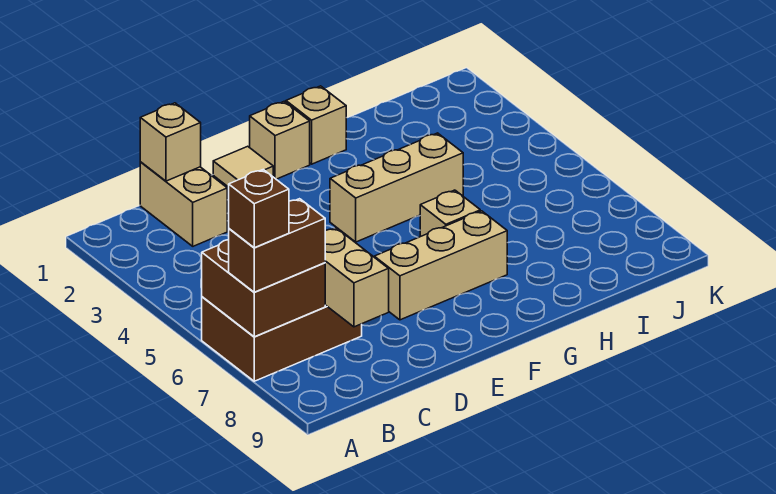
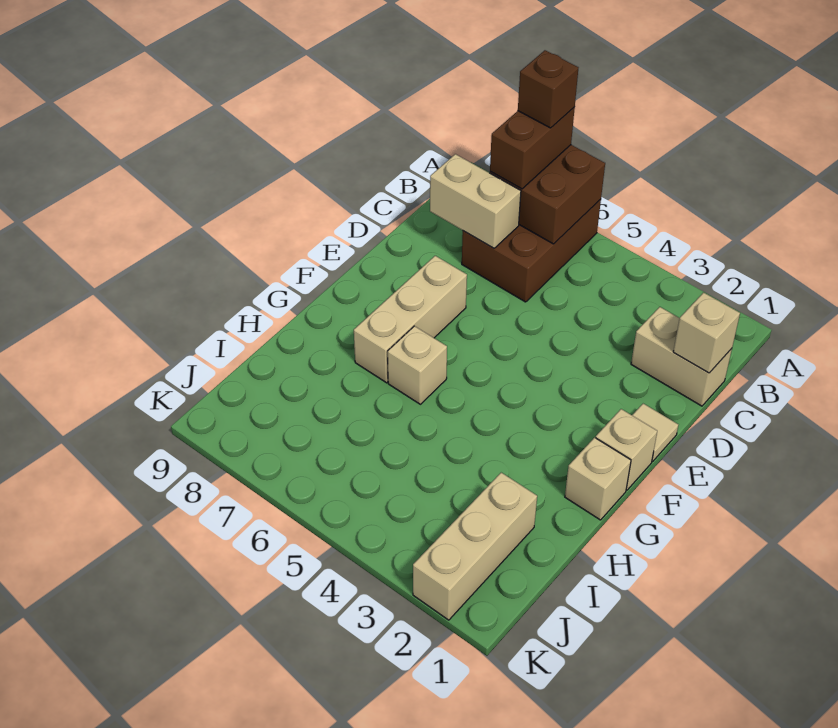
tan 1x3 brick [330,133,463,242] -> tan 1x3 brick moved to [413,473,537,620]

